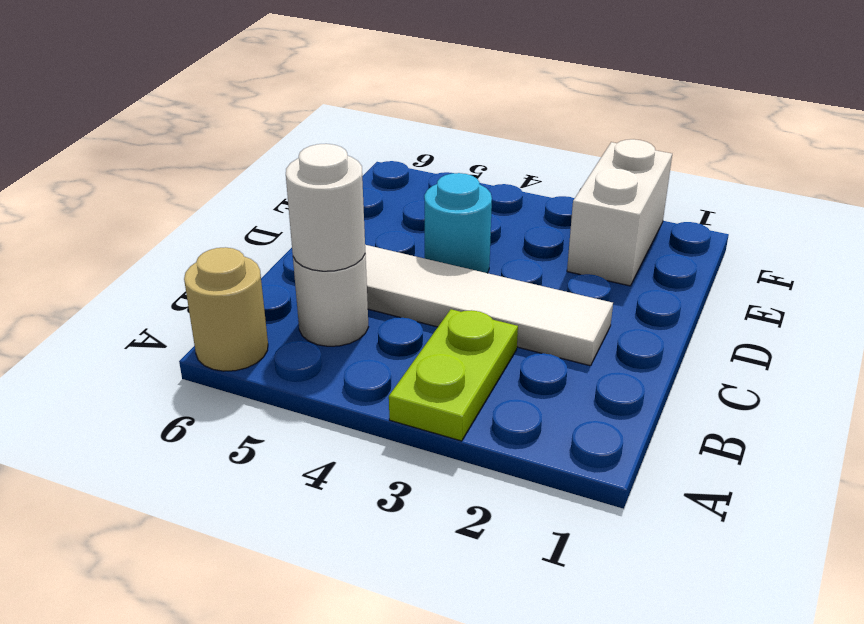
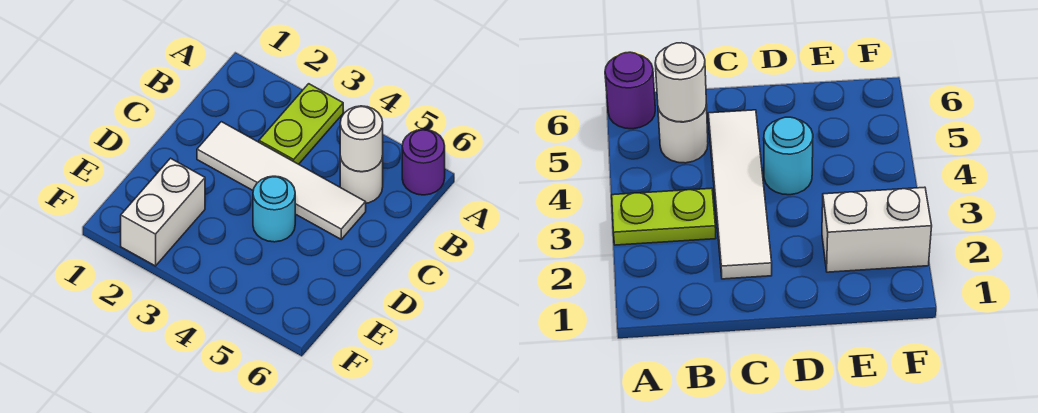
tan 1x1 round brick [184,247,268,371] -> purple 1x1 round brick [402,129,445,195]

